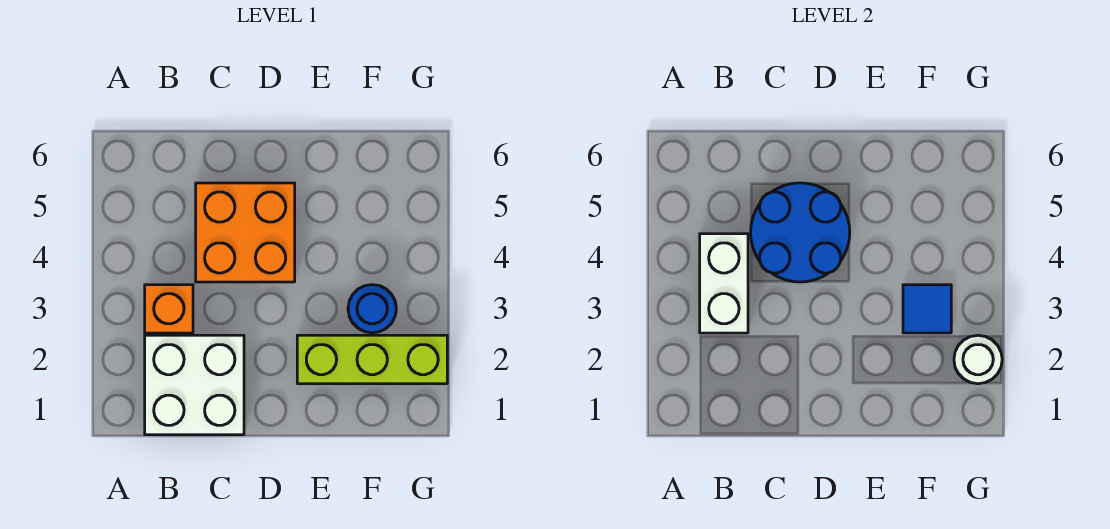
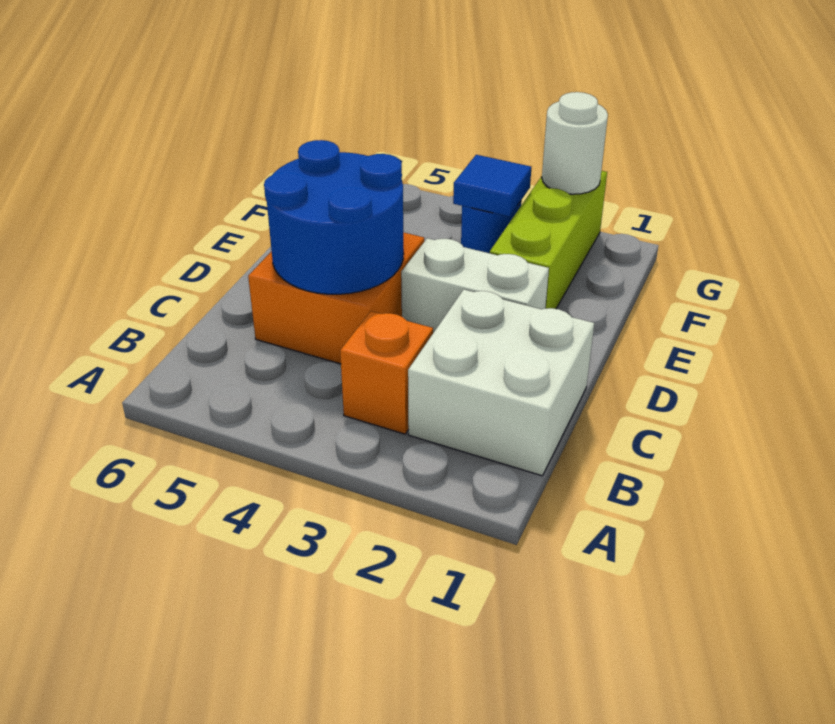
white 1x2 brick [700,234,748,333] -> white 1x2 brick moved to [401,238,549,333]

